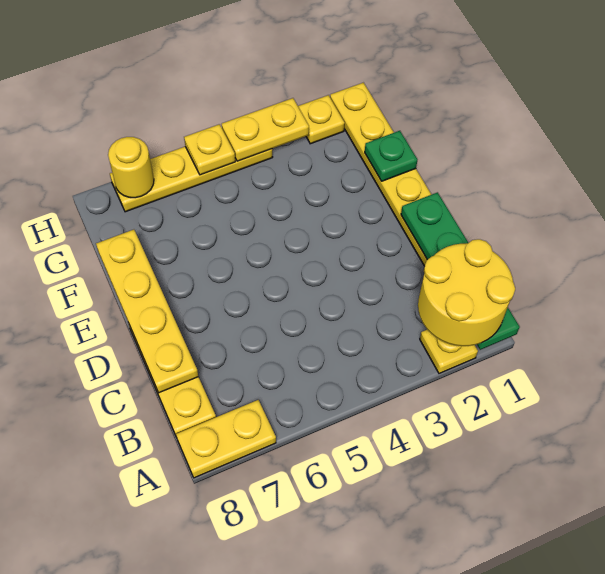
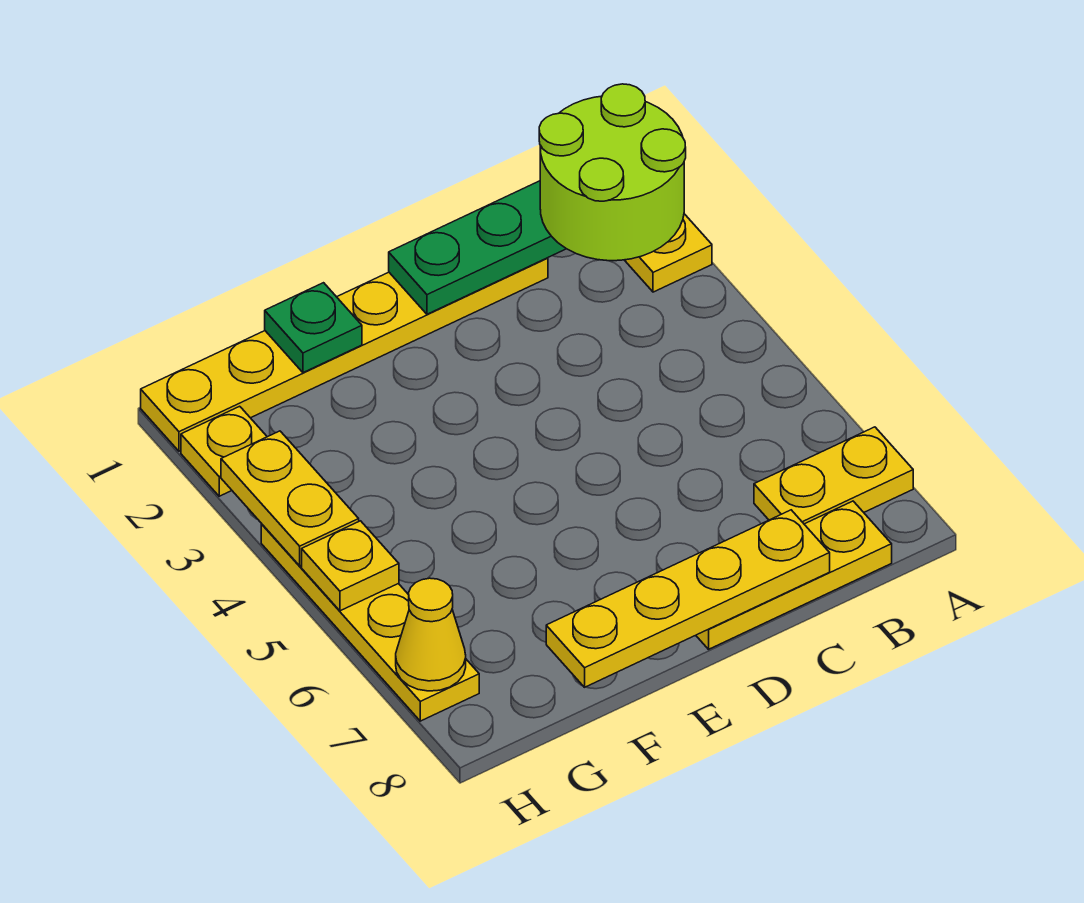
yellow 2x2 round brick [418,239,515,346] -> lime 2x2 round brick [539,84,686,261]
yellow 1x2 plate [176,400,276,478] -> yellow 1x2 plate turned to [754,427,913,524]
yellow 1x1 round brick [108,137,154,198] -> yellow 1x1 cone [396,578,466,691]

